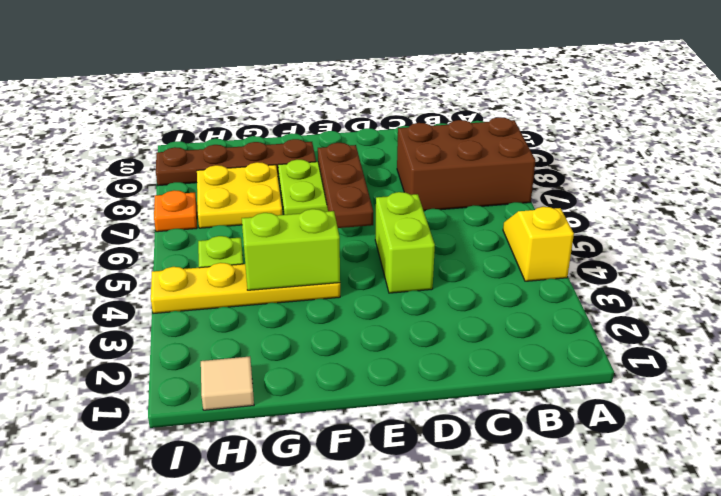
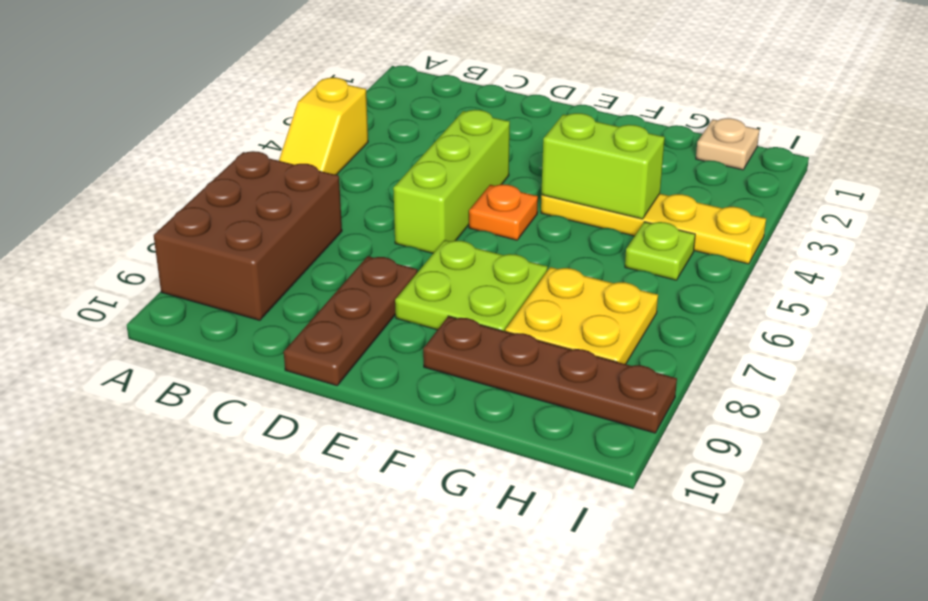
brown 2x3 brick [397,117,536,211] -> brown 2x3 brick turned to [154,151,342,320]
lime 1x2 brick [375,192,435,293] -> lime 1x3 brick [393,110,510,253]
brown 1x3 plate [318,143,373,228] -> brown 1x3 plate moved to [284,256,417,386]
tan 1x1 tile [201,356,254,410] -> tan 1x1 plate [696,118,759,170]
orange 1x1 plate [154,190,197,232] -> orange 1x1 plate moved to [469,184,538,240]

